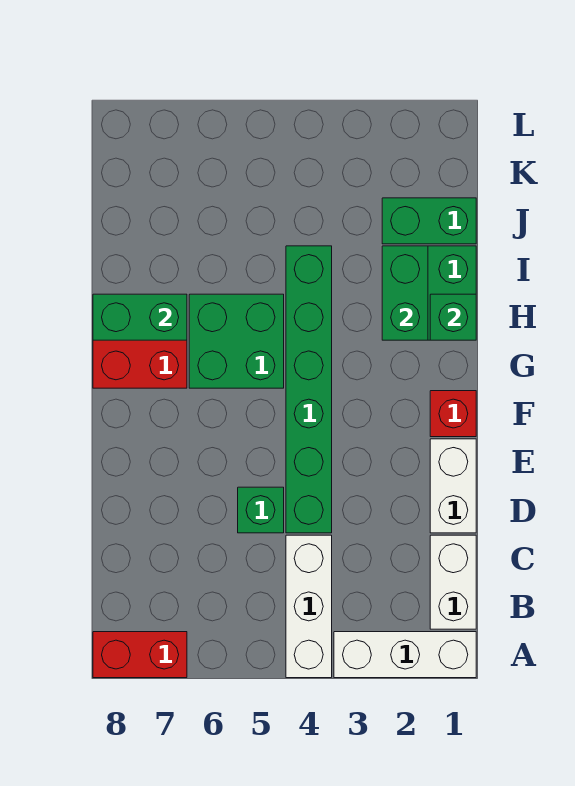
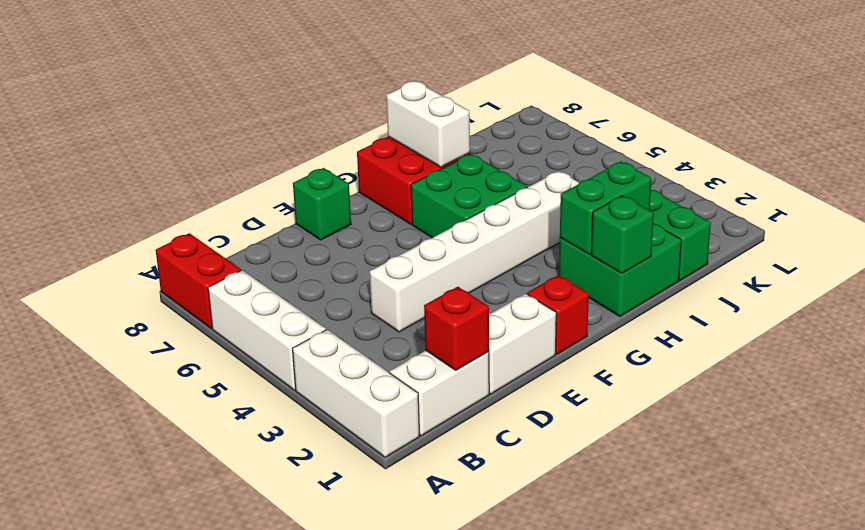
white 1x3 brick [286,535,332,678] -> white 1x3 brick turned to [208,270,326,390]
none -> red 1x1 brick [424,287,489,370]
green 1x6 brick [286,246,332,533] -> white 1x6 brick [370,171,579,332]
green 1x1 brick [238,487,284,533] -> green 1x1 brick moved to [293,168,351,240]
green 1x2 brick [93,294,187,340] -> white 1x2 brick [386,81,470,167]

